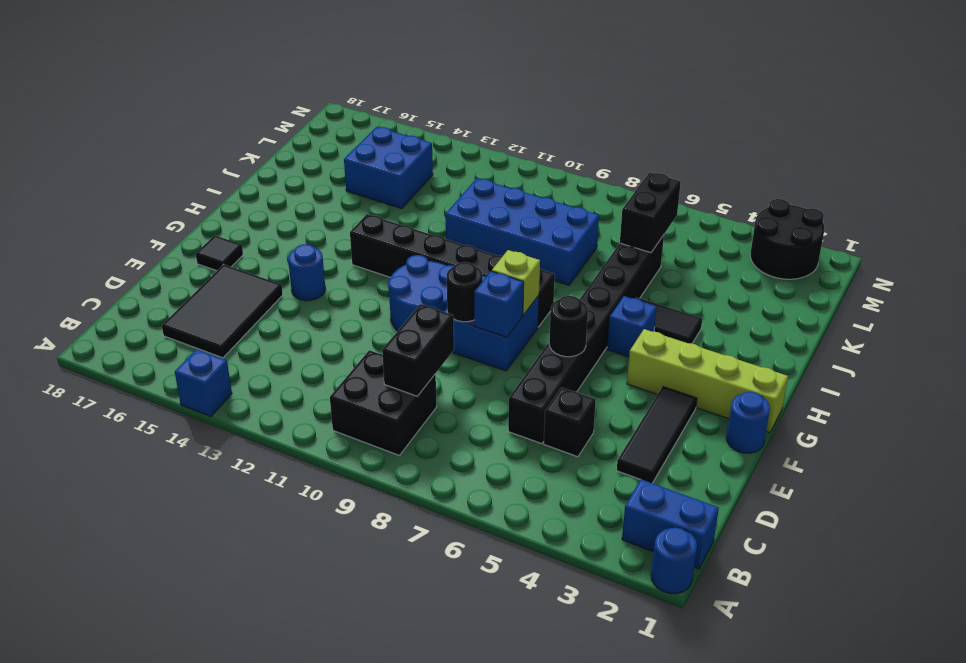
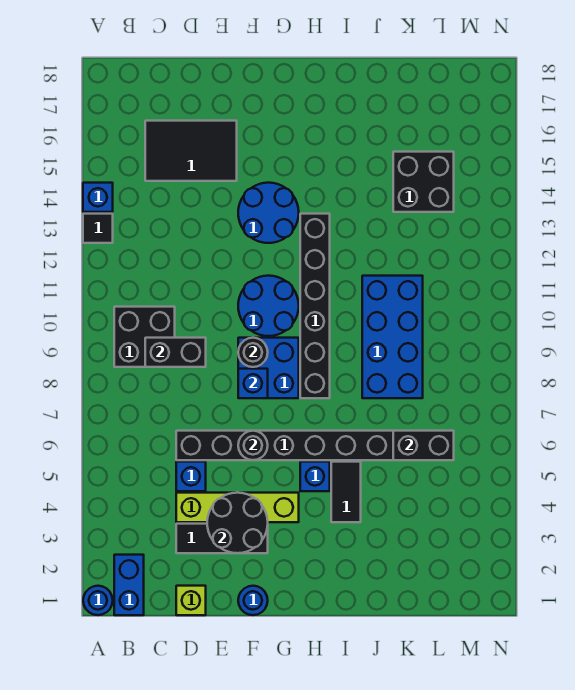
black 1x1 brick [544,387,596,457] -> blue 1x1 brick [176,462,206,491]
blue 1x1 round brick [288,244,325,301] -> blue 2x2 round brick [238,183,299,243]
black 1x1 tile [196,235,243,271] -> black 1x1 tile moved to [83,214,113,243]
lime 1x4 brick [627,329,788,433] -> lime 1x4 brick turned to [176,493,299,522]
lime 1x1 brick [492,250,540,315] -> lime 1x1 brick moved to [176,586,206,615]
blue 2x2 brick [344,127,433,208] -> black 2x2 brick [393,152,454,212]
black 2x2 round brick [750,199,825,279] -> black 2x2 round brick moved to [207,493,268,553]

